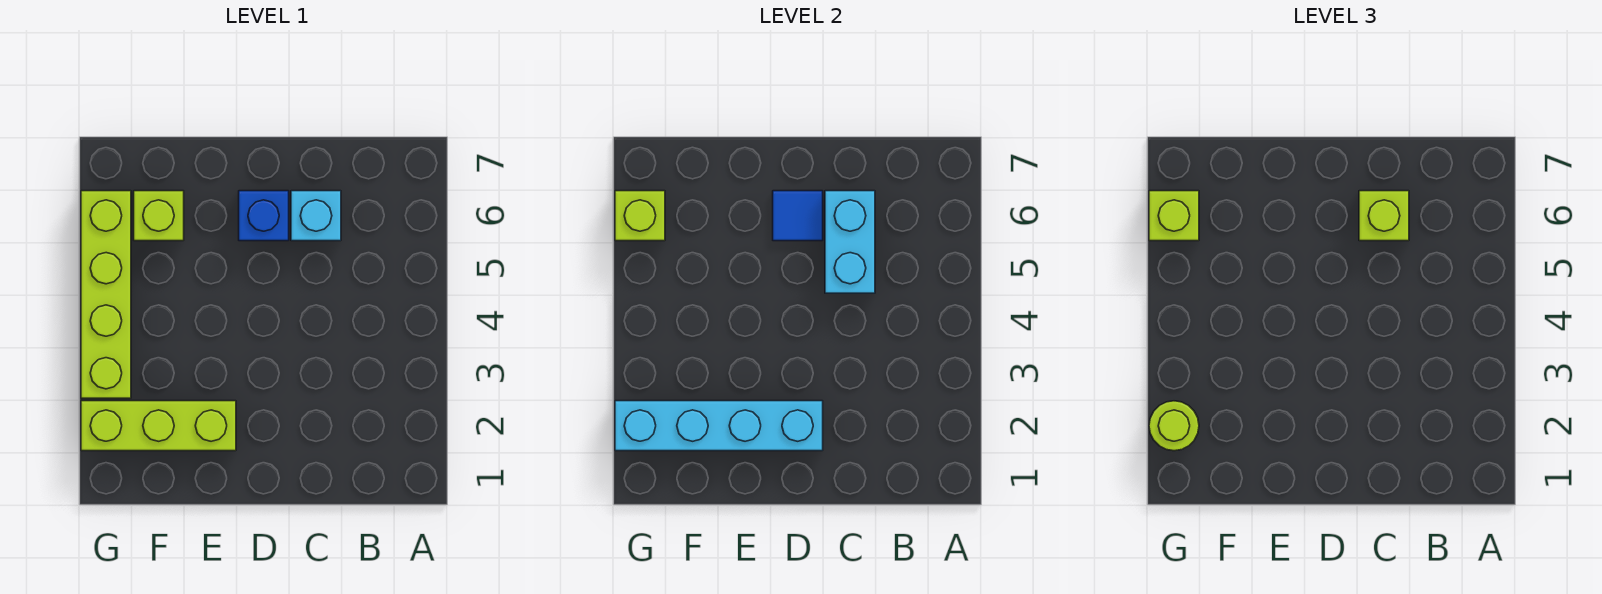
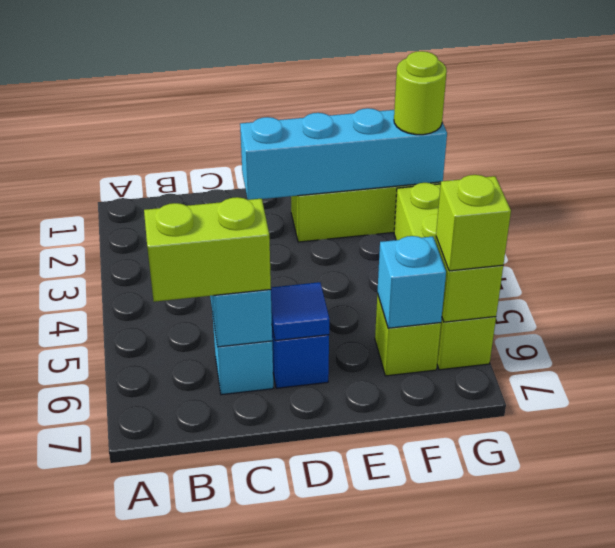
lime 1x1 brick [1359,191,1409,241] -> lime 1x2 brick [144,197,271,302]
none -> cyan 1x1 brick [377,236,446,328]

